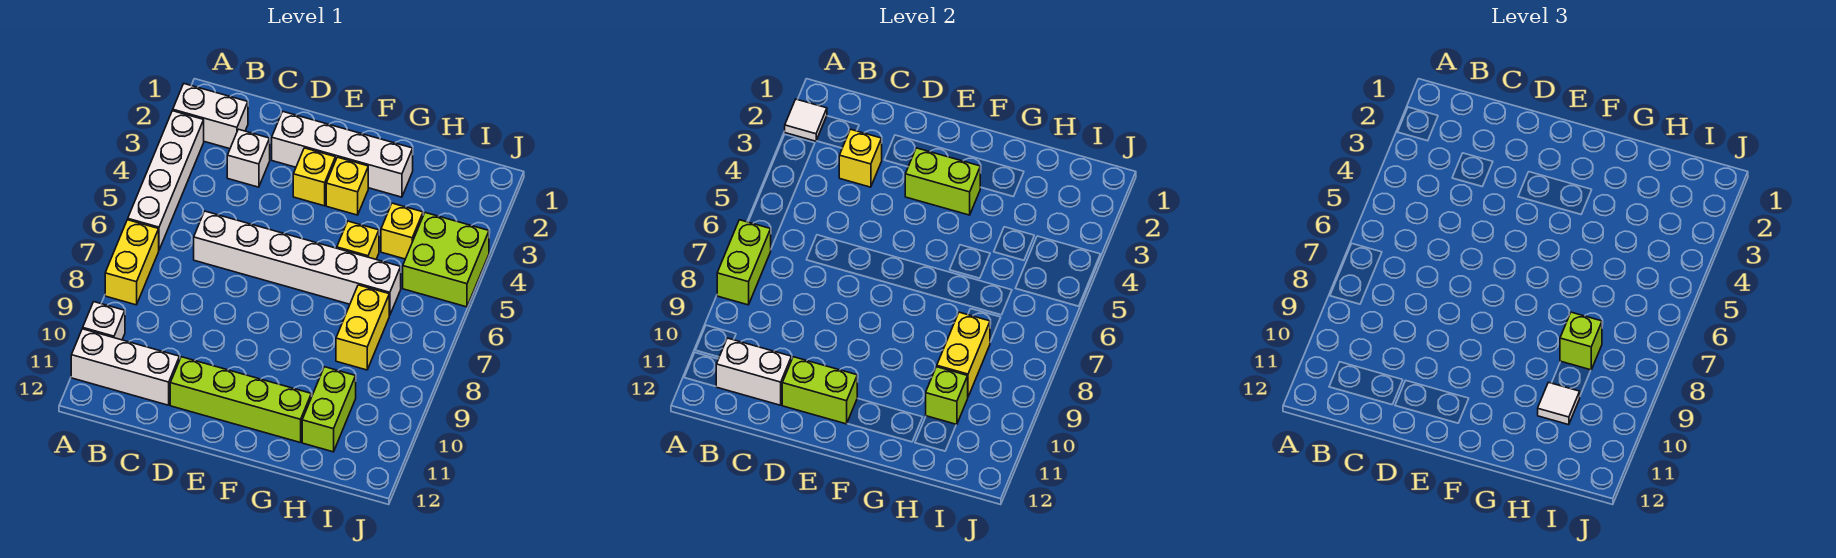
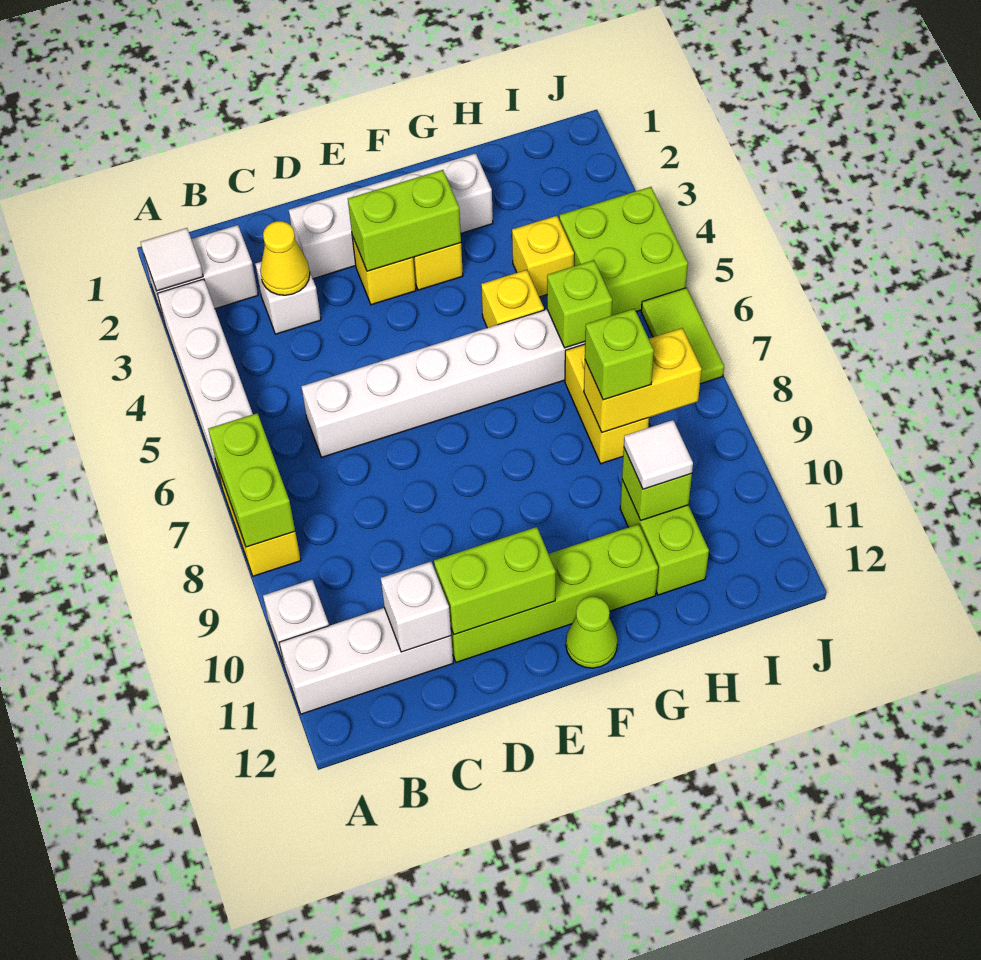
white 1x2 brick [716,338,792,405] -> white 1x1 brick [381,562,451,652]
yellow 1x1 brick [839,129,882,187] -> yellow 1x1 cone [260,221,310,295]
none -> lime 1x1 cone [566,597,618,668]
none -> lime 1x1 brick [547,260,612,348]
yellow 1x2 brick [937,312,990,397] -> yellow 1x2 brick turned to [584,328,702,432]
none -> lime 1x2 tile [641,288,724,384]

